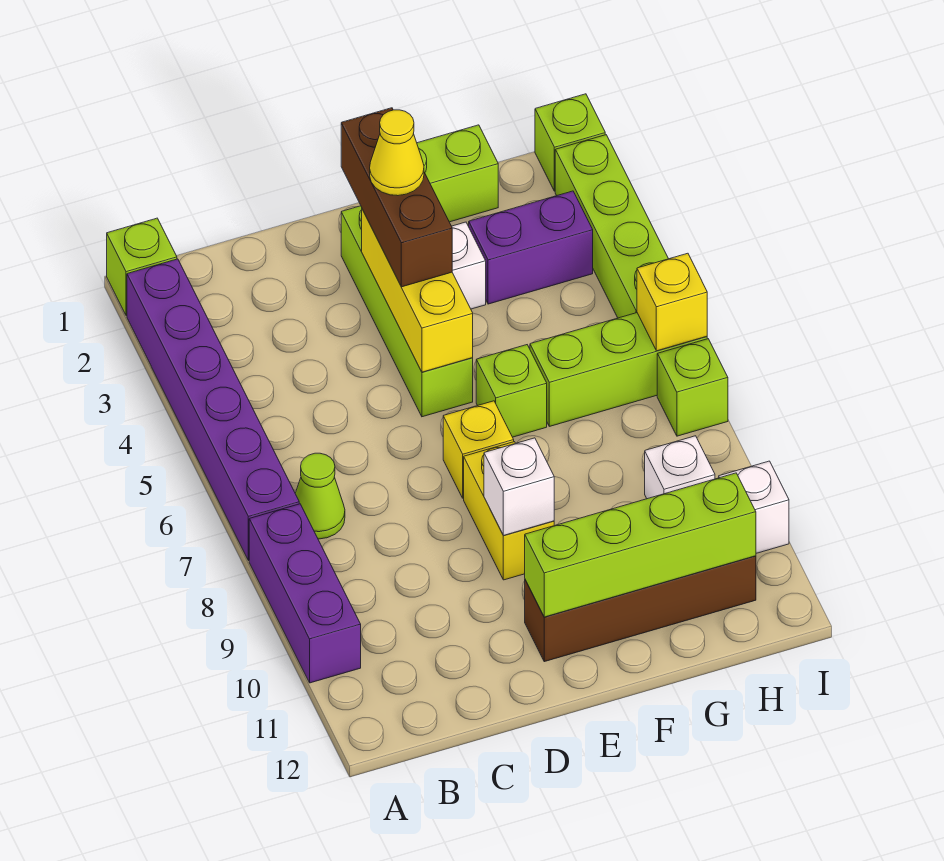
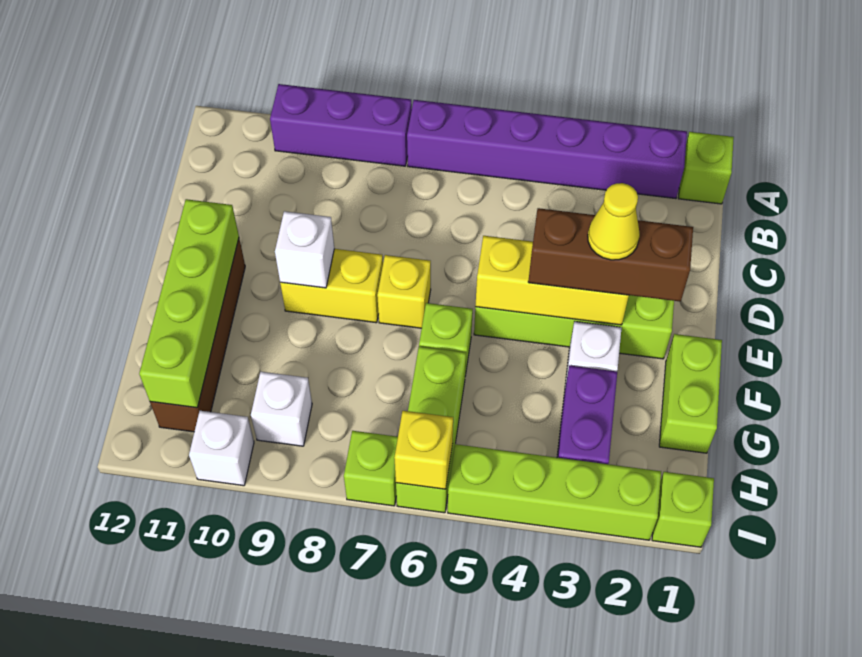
lime 1x1 cone [295,453,345,539] -> none

